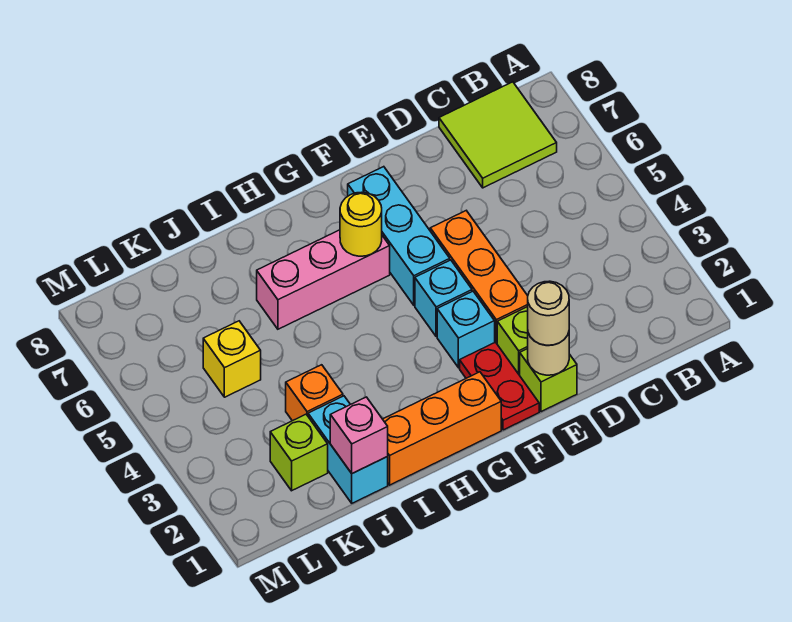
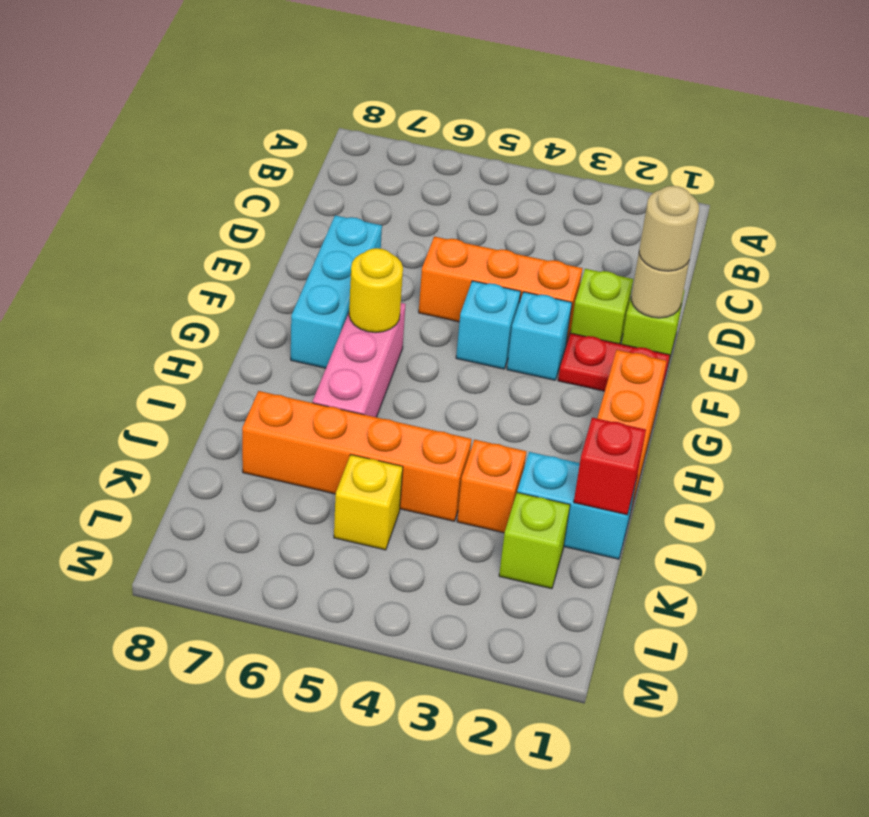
lime 2x2 tile [439,82,557,188] -> none
cyan 1x3 brick [348,167,450,305] -> cyan 1x3 brick turned to [291,215,382,368]
pink 1x1 brick [330,397,388,473] -> red 1x1 brick [574,418,646,515]
none -> orange 1x4 brick [242,391,472,521]

